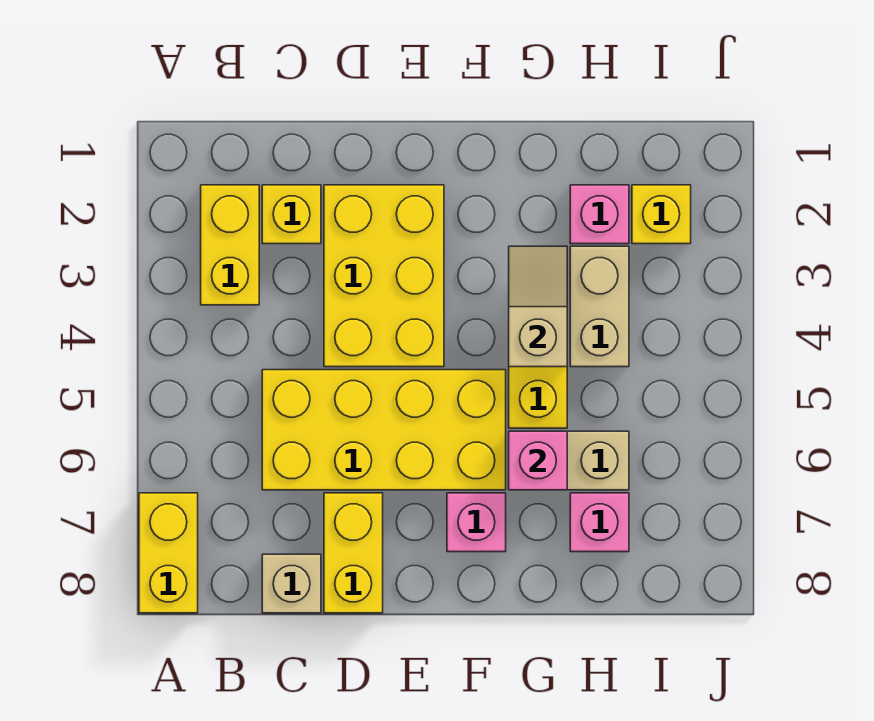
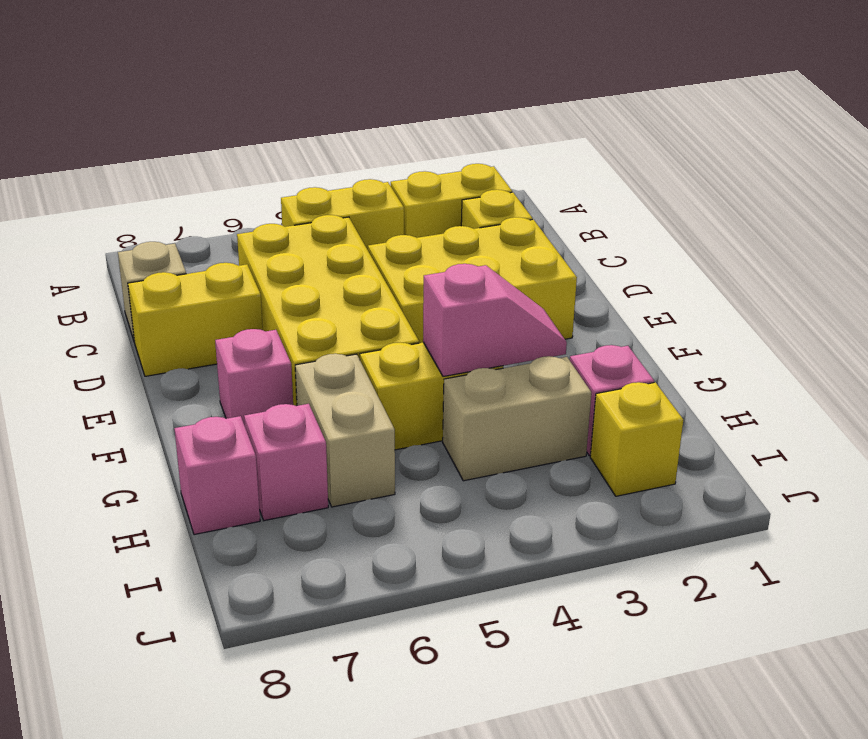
yellow 1x2 brick [139,493,198,613] -> yellow 1x2 brick moved to [281,179,404,250]
tan 1x2 slope [509,246,567,367] -> pink 1x2 slope [423,264,567,376]
pink 1x1 brick [509,431,567,490] -> pink 1x1 brick moved to [174,416,260,535]

